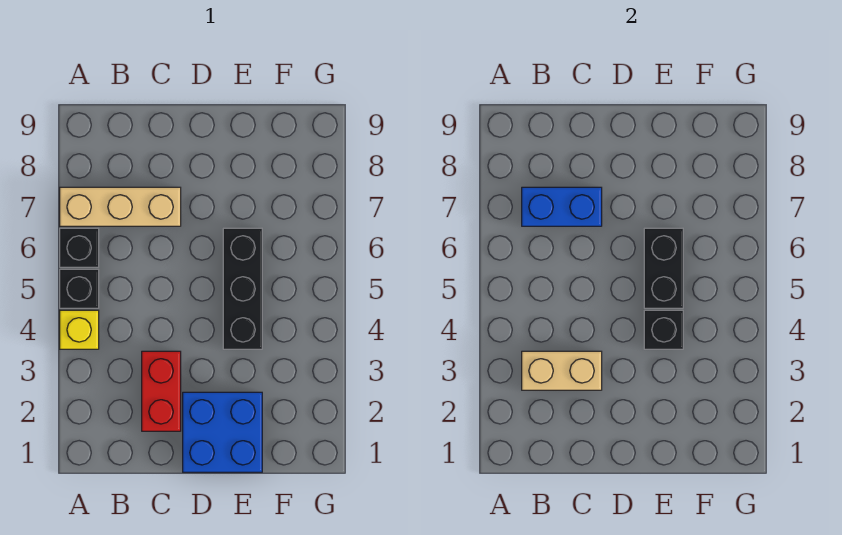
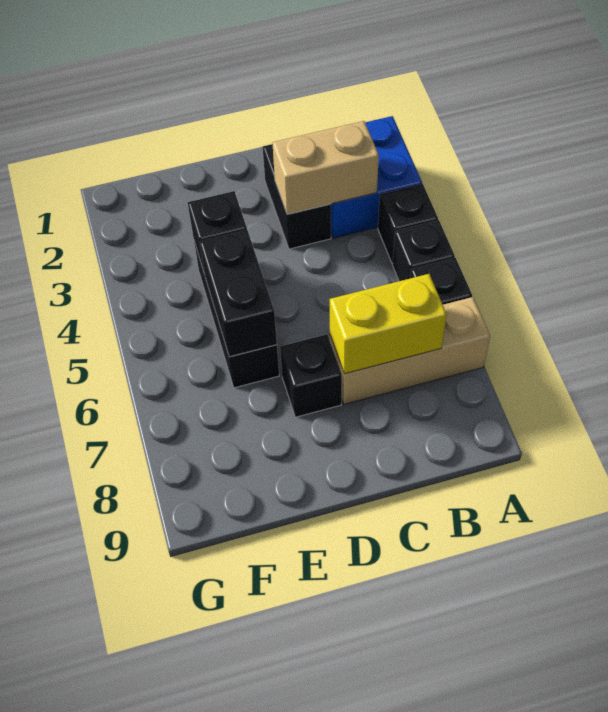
yellow 1x1 brick [60,310,99,349] -> black 1x1 brick [378,184,438,263]
blue 1x2 brick [522,187,602,226] -> yellow 1x2 brick [330,274,447,374]
red 1x2 brick [142,351,181,431] -> black 1x2 brick [263,144,331,249]
blue 2x2 brick [183,392,262,472] -> blue 2x2 brick moved to [331,116,422,238]
none -> black 1x1 brick [280,334,342,417]

